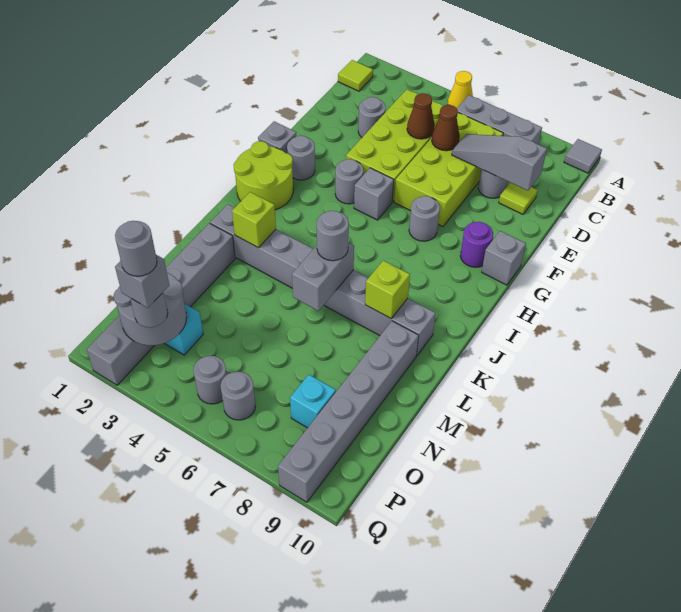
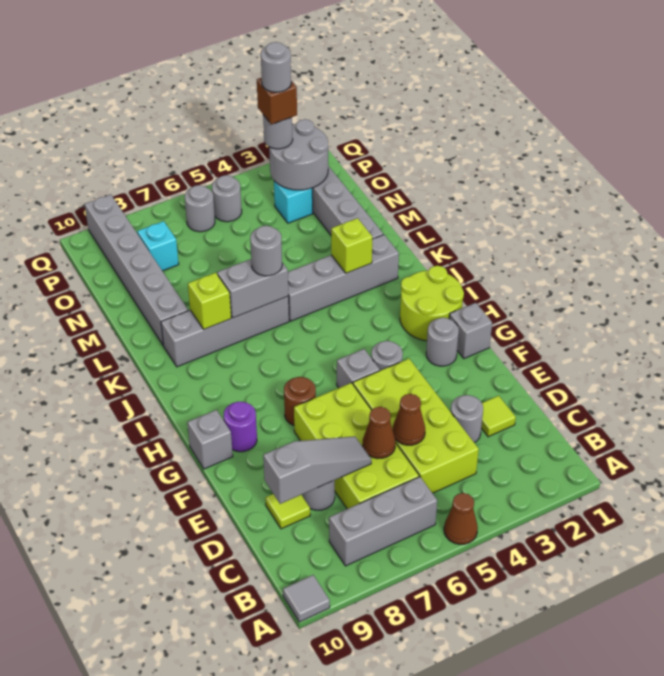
yellow 1x1 cone [448,71,473,108] -> brown 1x1 cone [444,493,478,544]
lime 1x1 tile [338,60,373,91] -> lime 1x1 tile moved to [481,396,516,437]
grey 1x1 round brick [409,196,440,241] -> brown 1x1 round brick [284,377,316,425]
grey 1x2 brick [292,243,354,311] -> grey 1x2 brick turned to [217,259,289,318]
grey 1x1 brick [115,255,169,308] -> brown 1x1 brick [257,78,297,124]

